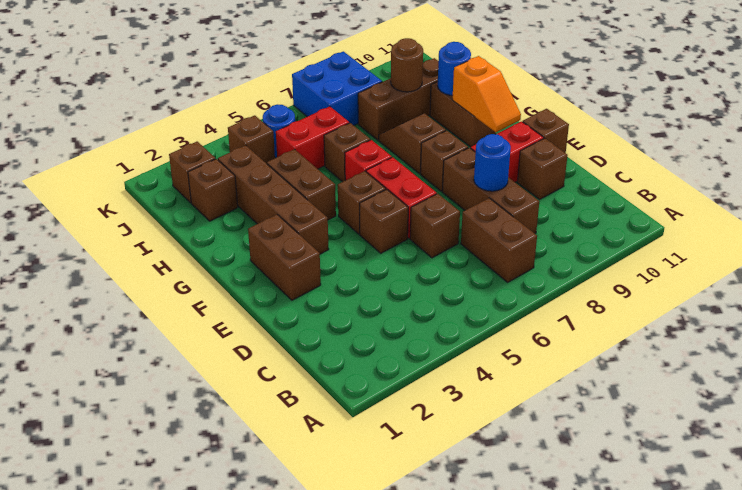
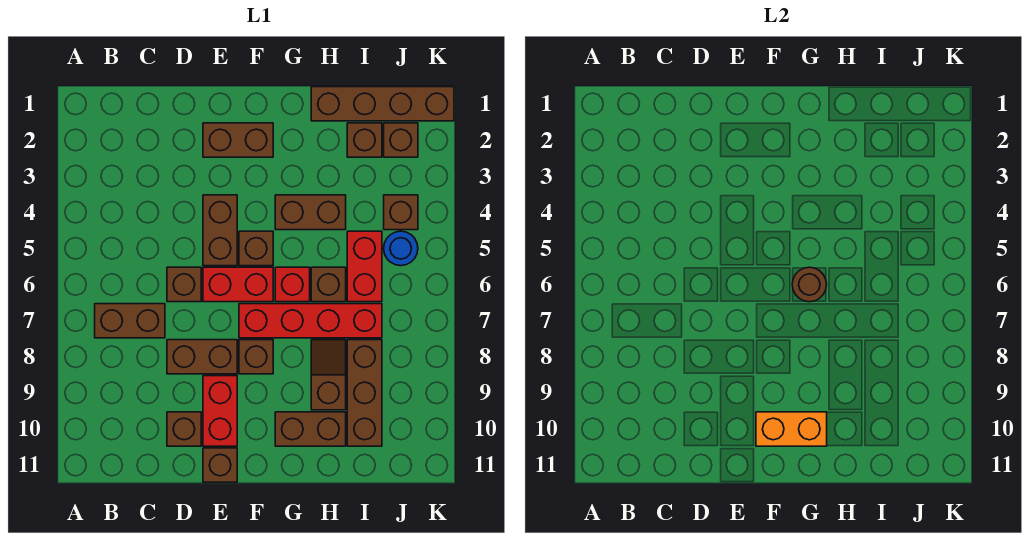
brown 1x3 brick [442,148,539,234] -> brown 1x2 brick [167,340,237,374]
blue 1x1 round brick [474,134,511,191] -> none
brown 1x1 brick [360,189,408,253] -> brown 1x2 brick [203,195,237,266]
brown 1x4 brick [218,145,329,254] -> brown 1x4 brick moved to [311,87,454,121]
none -> red 1x4 brick [239,304,382,338]
orange 1x2 slope [452,56,521,132] -> orange 1x2 brick [756,412,827,446]
brown 1x2 slope [378,114,446,174] -> brown 1x2 slope turned to [311,340,346,410]
blue 1x1 round brick [438,42,471,95] -> none
brown 1x1 round brick [391,38,423,92] -> brown 1x1 round brick moved to [792,267,827,302]
blue 2x2 brick [292,51,382,125] -> none

